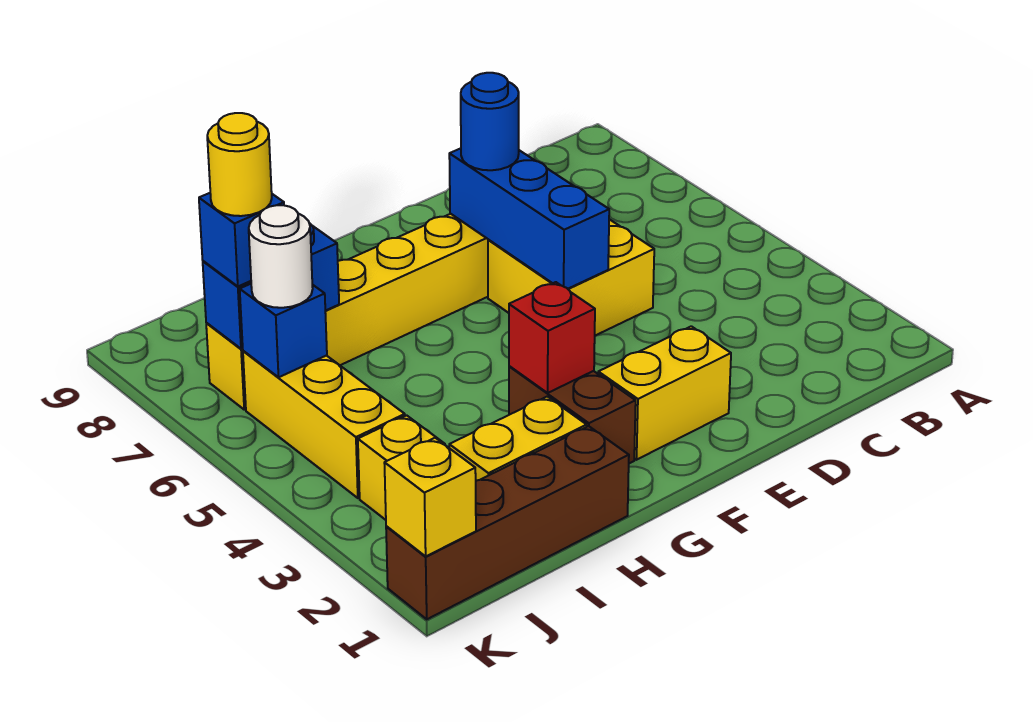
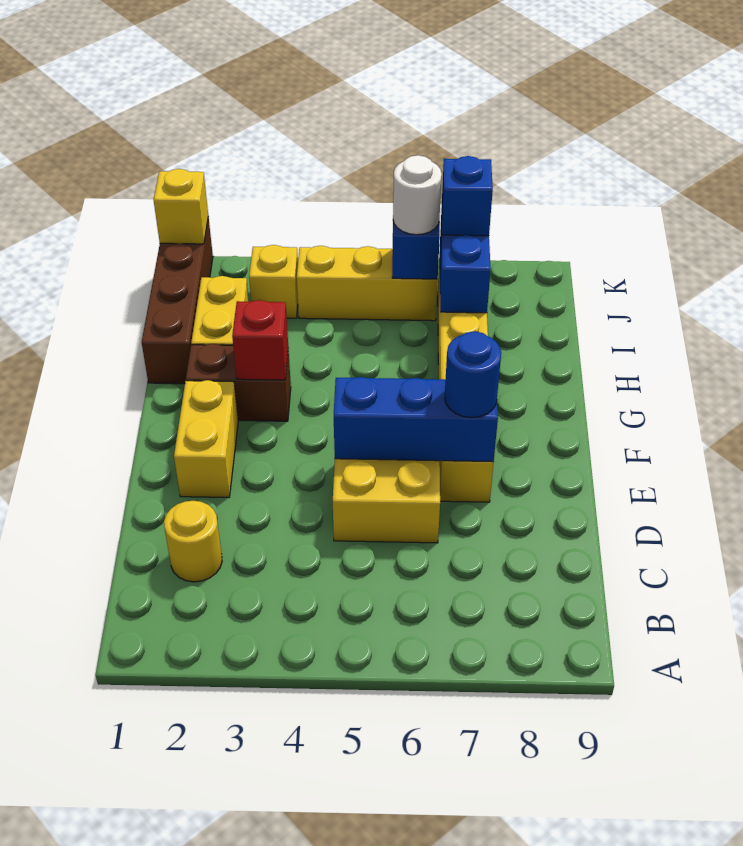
yellow 1x1 round brick [207,113,272,216] -> yellow 1x1 round brick moved to [164,501,222,582]

